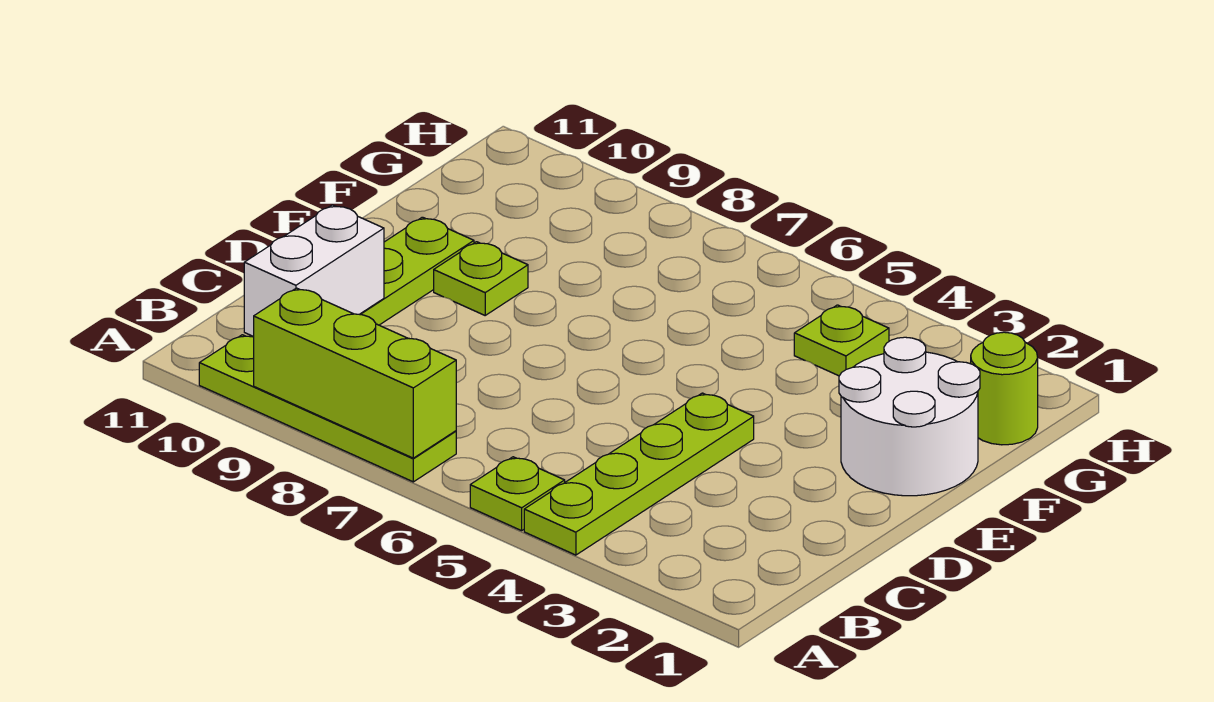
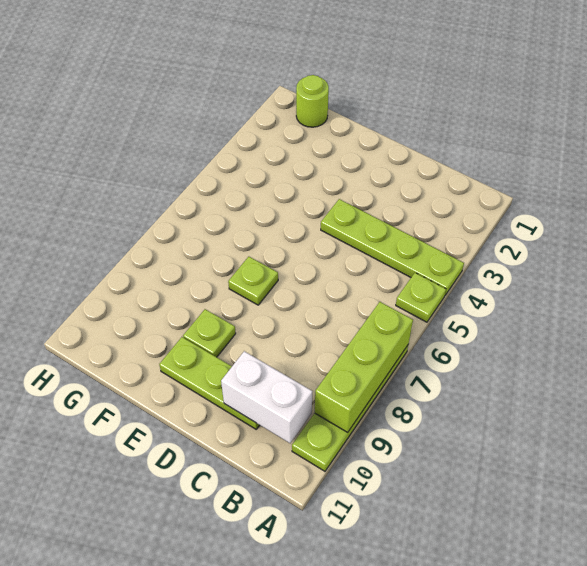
white 2x2 round brick [839,337,980,496] -> none
lime 1x1 plate [794,305,889,376] -> lime 1x1 plate moved to [228,257,278,305]

